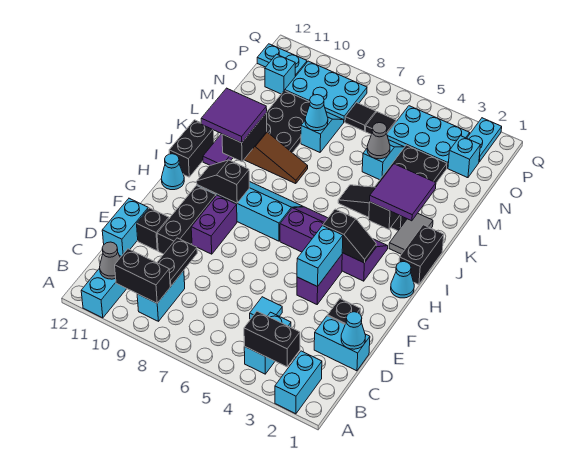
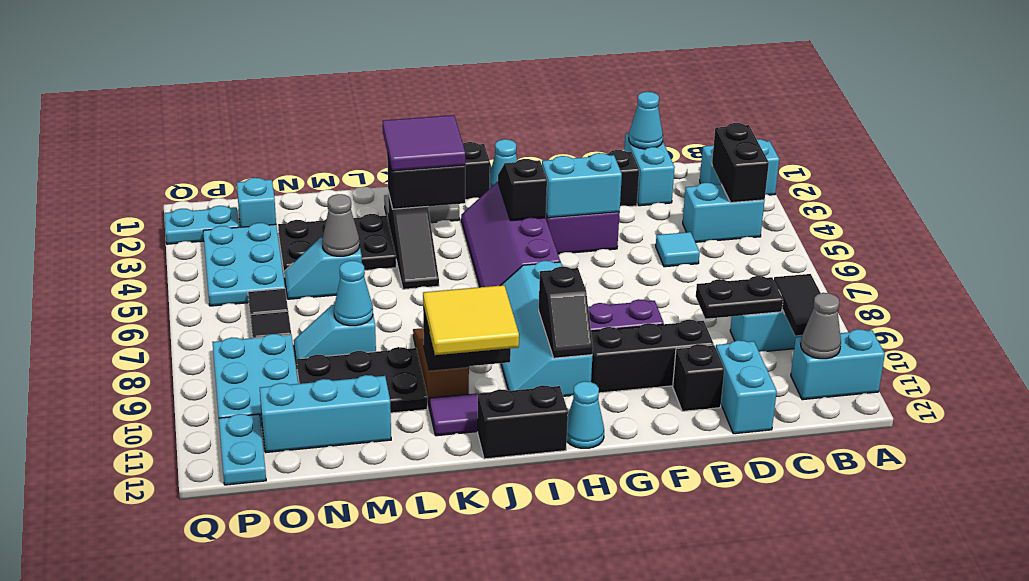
black 1x2 brick [115,249,170,303] -> black 1x2 tile [774,274,820,336]
cyan 1x2 brick [102,198,148,256] -> cyan 1x2 brick turned to [716,340,777,434]
purple 2x2 tile [201,88,267,143] -> yellow 2x2 tile [423,285,519,355]
cyan 1x1 brick [265,54,295,94] -> cyan 1x3 brick [260,375,391,452]

